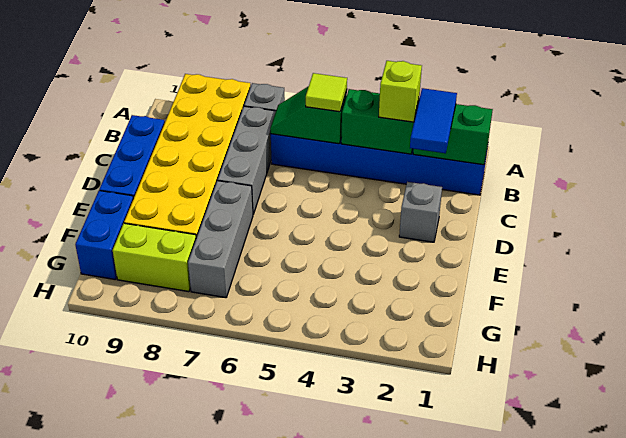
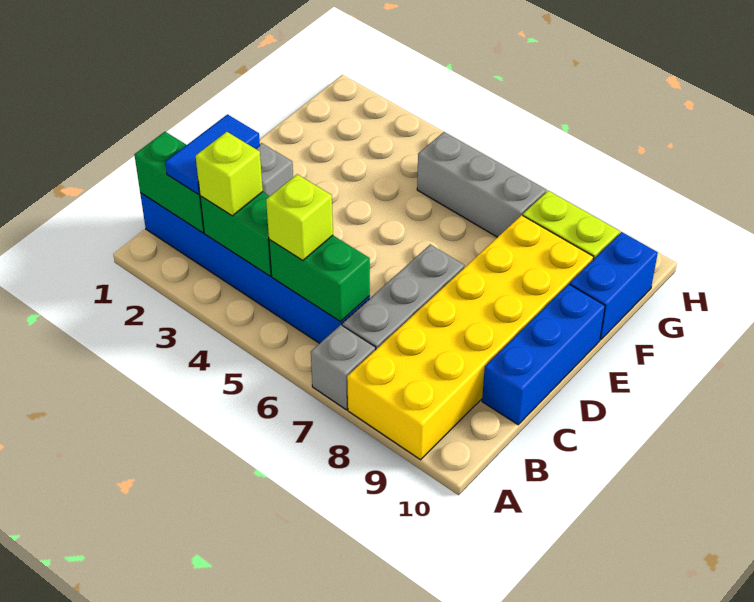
green 1x2 slope [270,86,347,144] -> green 1x2 brick [269,236,370,322]
lime 1x1 tile [306,73,347,112] -> lime 1x1 brick [266,174,333,261]
grey 1x3 brick [188,181,253,298] -> grey 1x3 brick turned to [417,132,546,237]

